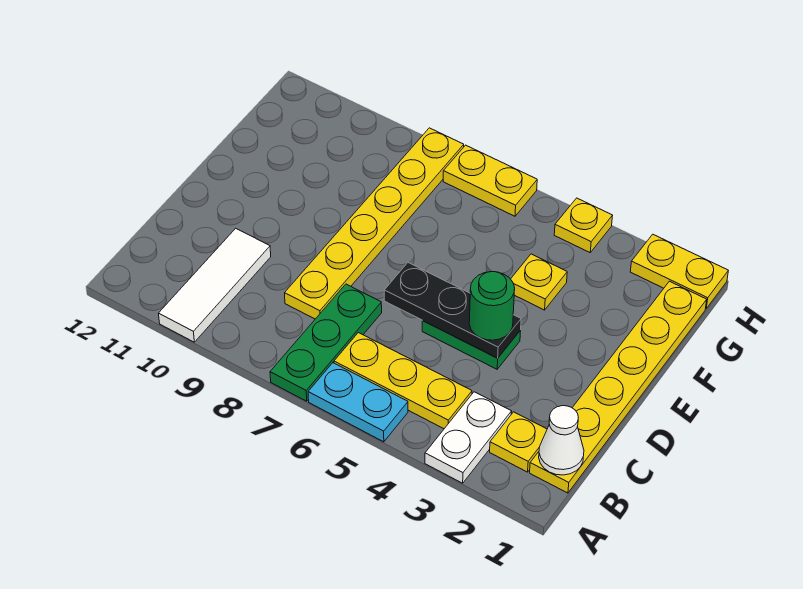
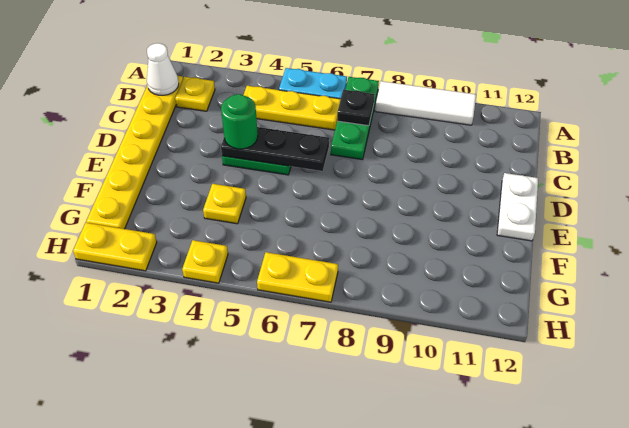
white 1x2 plate [425,392,512,483] -> white 1x2 plate moved to [497,173,538,241]
white 1x3 tile [158,228,271,342] -> white 1x3 tile turned to [375,81,476,125]
none -> black 1x1 plate [337,90,375,126]
yellow 1x6 plate [285,128,464,319] -> none

